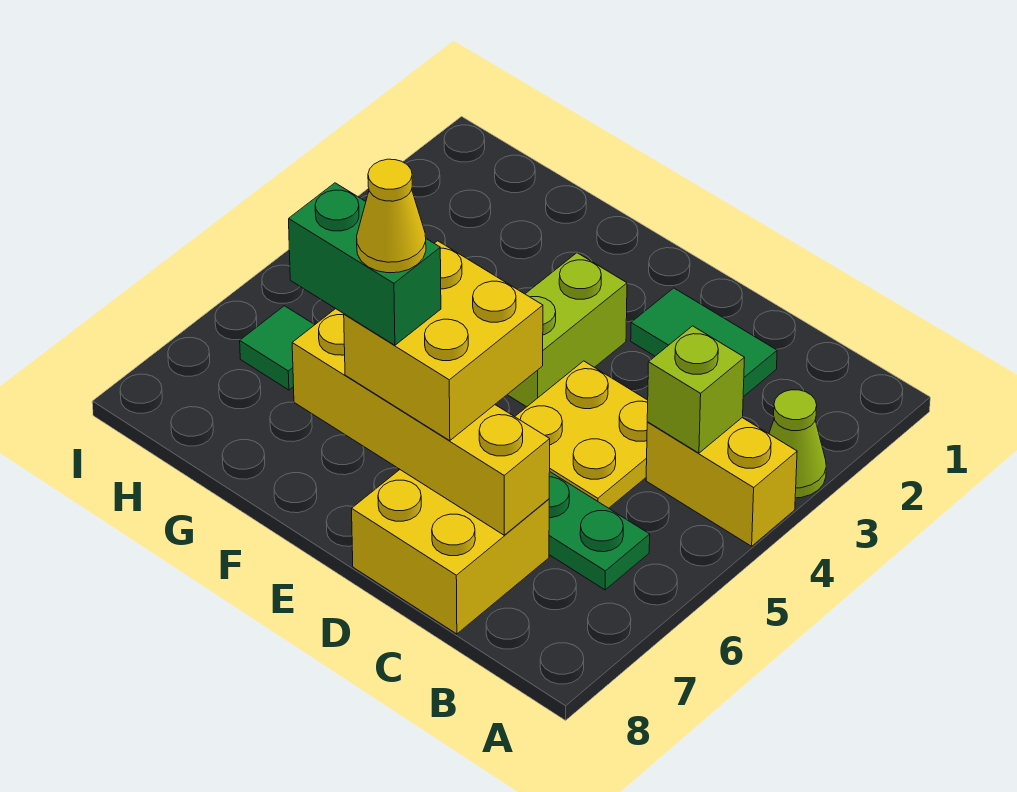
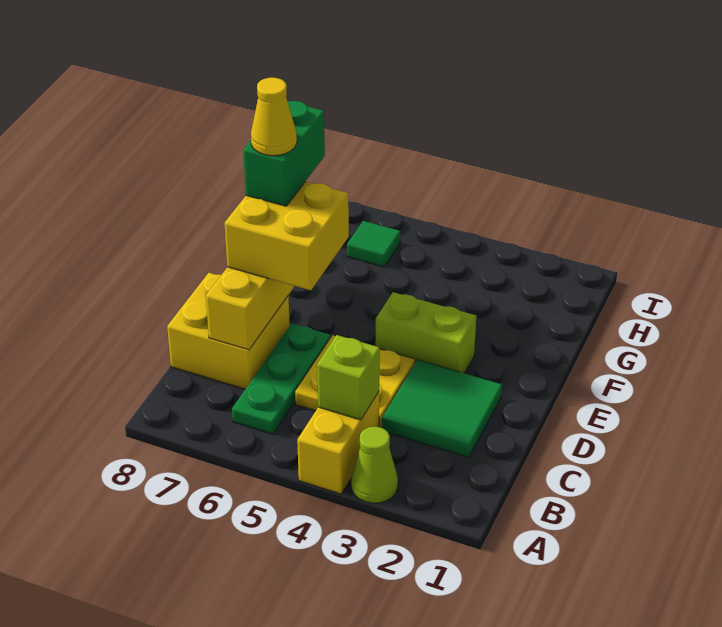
green 1x2 tile [631,288,777,397] -> green 2x2 tile [382,360,502,457]

